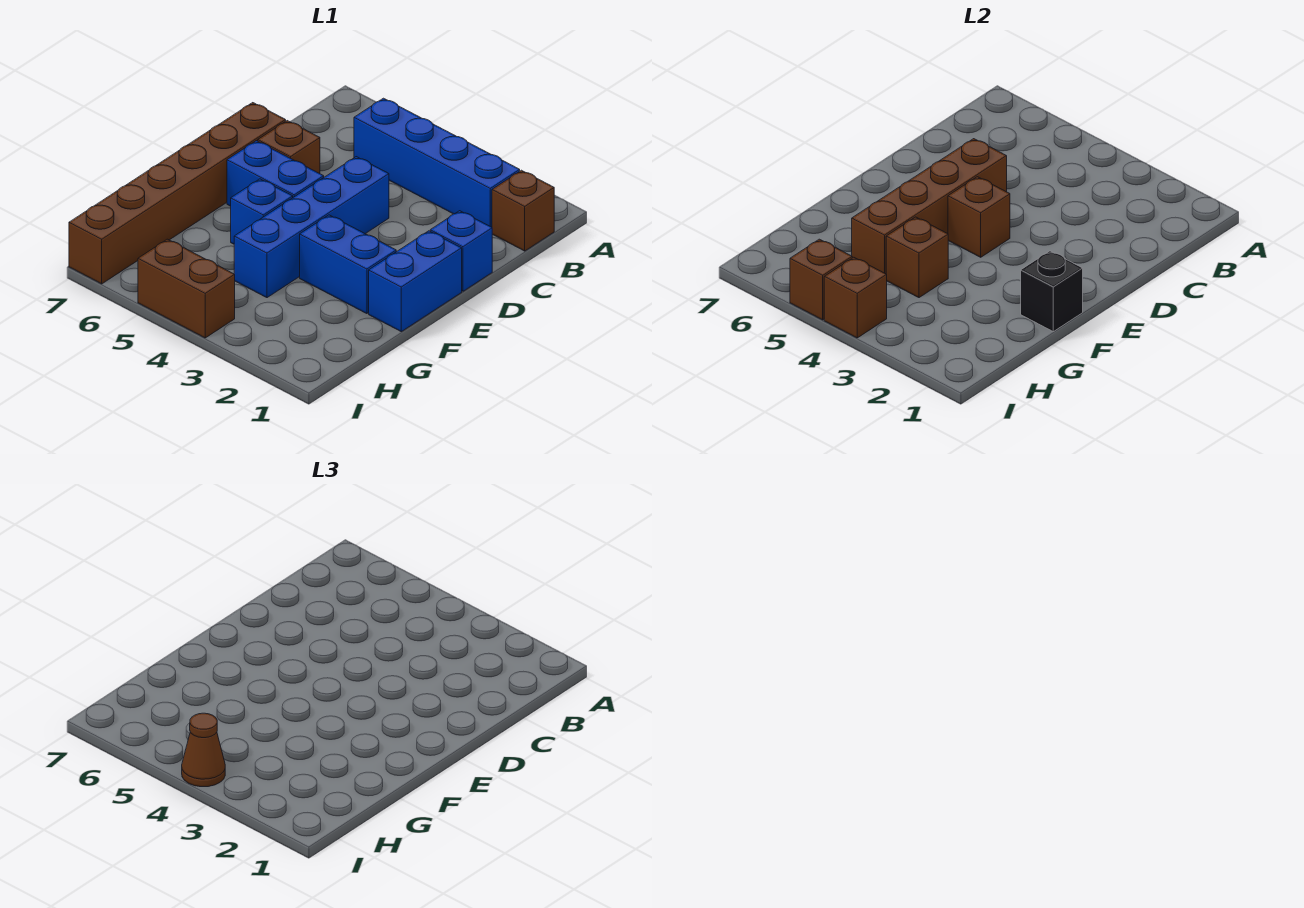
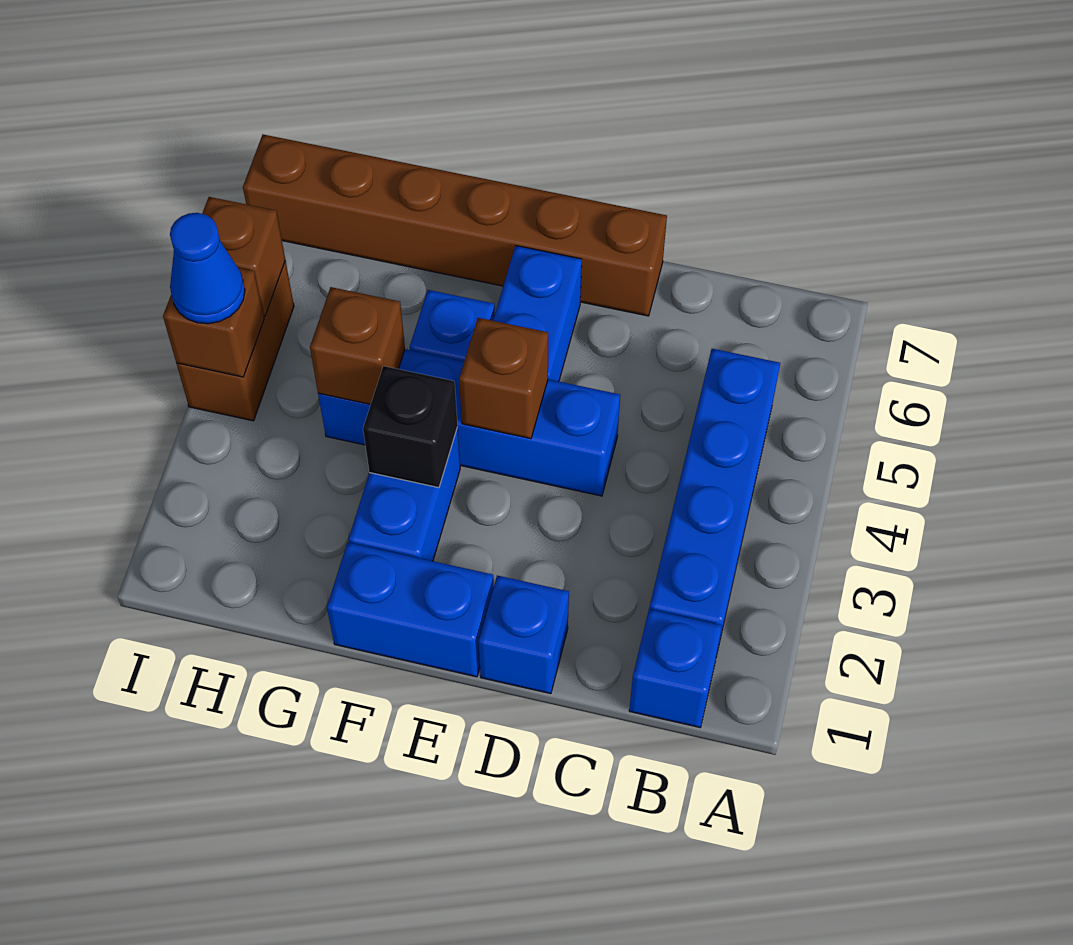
brown 1x1 brick [492,170,554,251] -> blue 1x1 brick [629,609,722,727]
brown 1x4 brick [852,139,1007,274] -> none
brown 1x1 brick [258,121,320,174] -> none
black 1x1 brick [1021,251,1083,332] -> black 1x1 brick moved to [363,366,458,488]
brown 1x1 cone [182,713,225,787] -> blue 1x1 cone [170,213,245,324]

